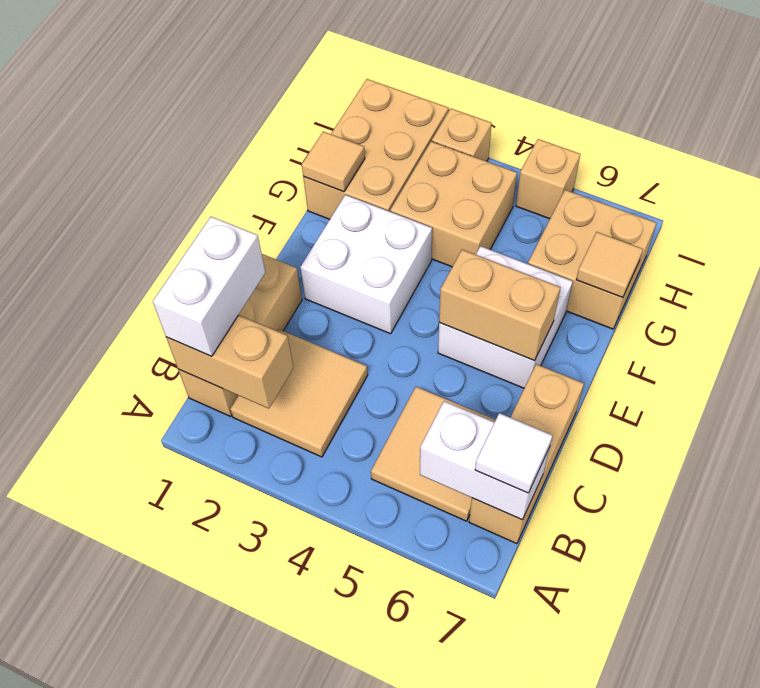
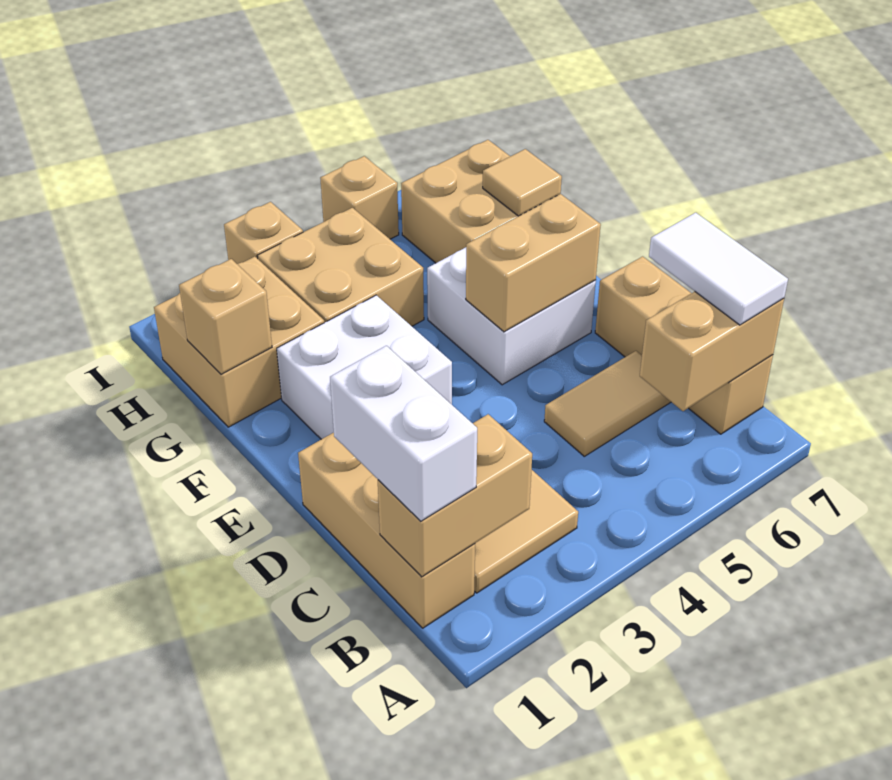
tan 2x2 tile [371,387,496,521] -> tan 1x2 tile [544,351,671,456]
white 1x2 brick [420,401,550,520] -> tan 1x2 brick [640,292,784,411]
white 1x1 tile [475,413,553,493] -> white 1x2 tile [649,213,788,325]
tan 2x3 brick [303,79,449,219] -> tan 2x2 brick [154,257,324,427]
tan 1x1 tile [302,131,365,192] -> tan 1x1 brick [179,259,272,374]

